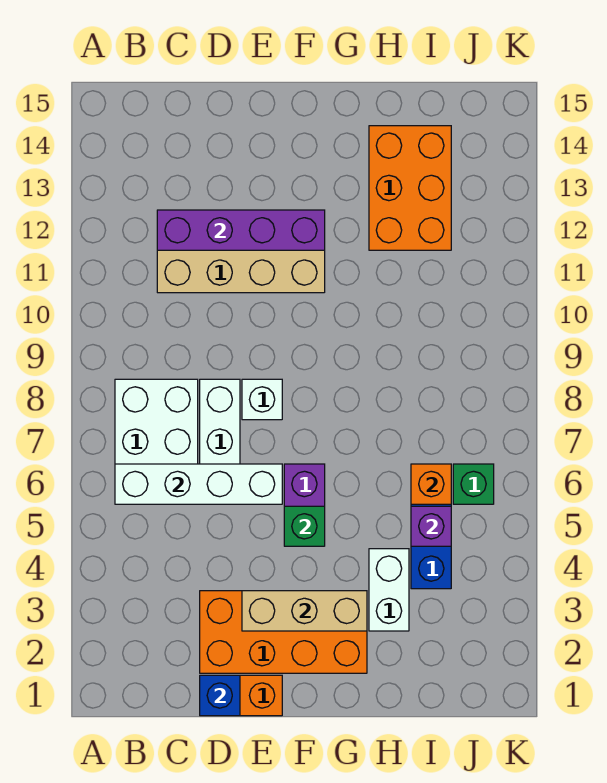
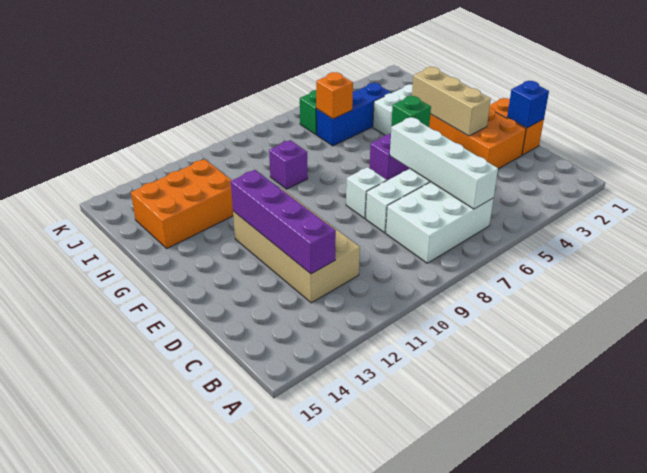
purple 1x1 brick [411,506,451,546] -> purple 1x1 brick moved to [269,140,308,189]

